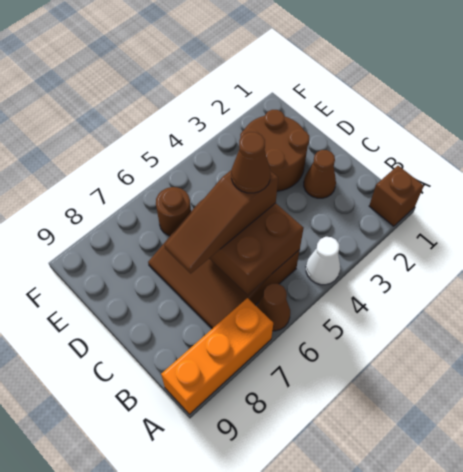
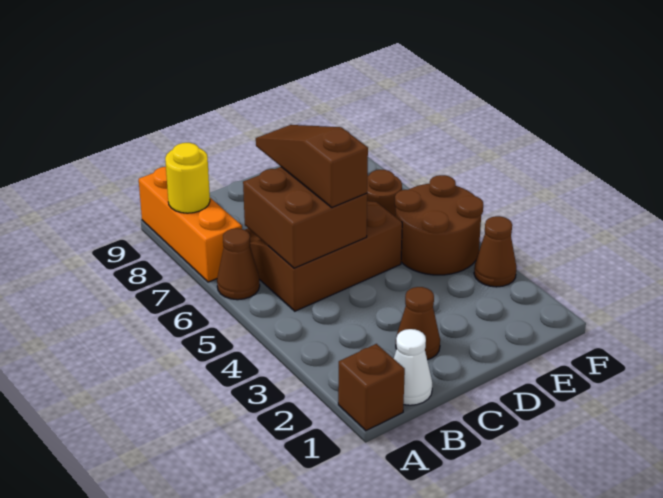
white 1x1 cone [306,237,340,285] -> white 1x1 cone moved to [394,329,432,405]
none -> yellow 1x1 round brick [165,143,210,213]
brown 1x1 cone [231,132,270,193] -> brown 1x1 cone moved to [474,216,516,287]
brown 2x2 round brick [240,110,309,191] -> brown 2x2 round brick moved to [395,175,483,275]

